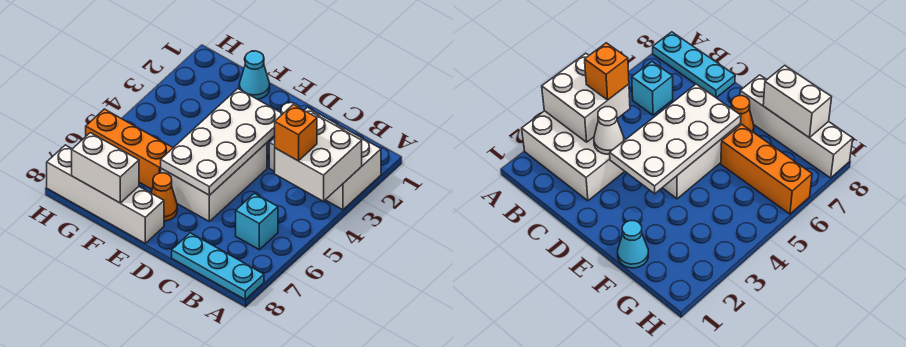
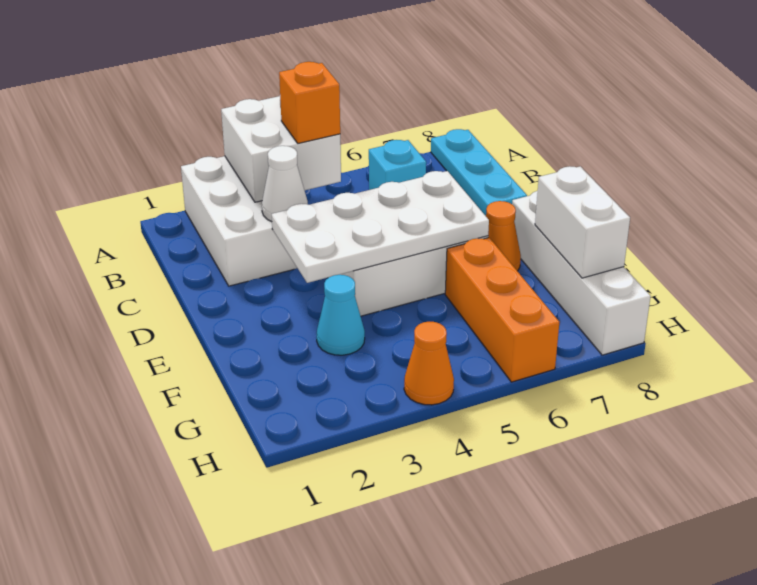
cyan 1x1 cone [239,51,270,99] -> cyan 1x1 cone moved to [317,275,365,355]
none -> orange 1x1 cone [404,322,454,405]

